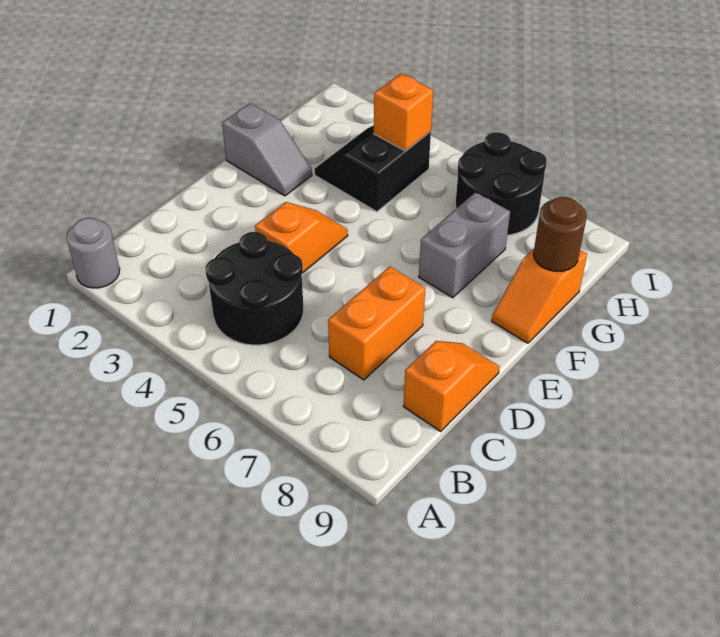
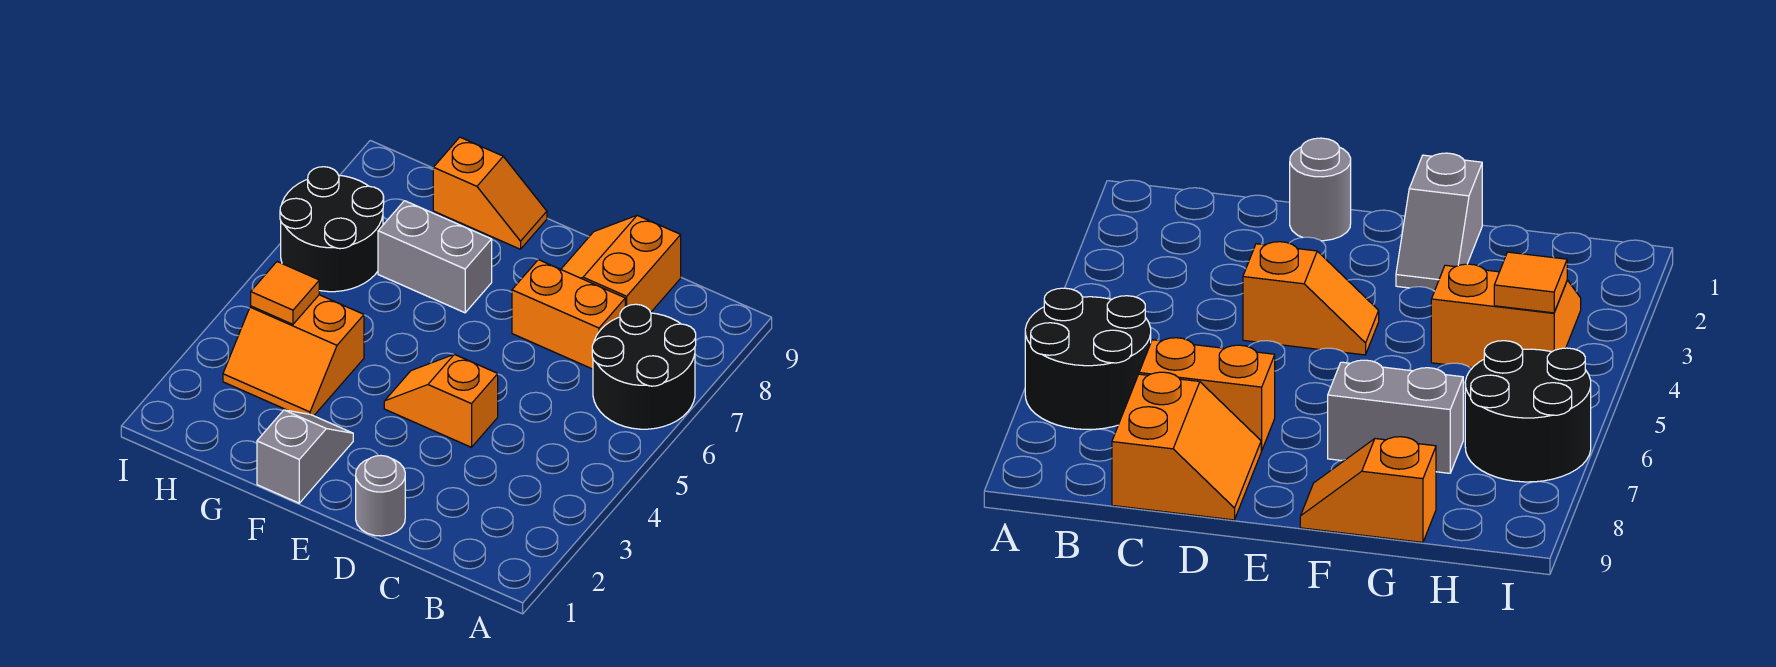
grey 1x1 round brick [67,218,120,288] -> grey 1x1 round brick moved to [356,456,405,536]
black 2x2 round brick [205,232,303,345] -> black 2x2 round brick moved to [592,304,696,429]
orange 1x2 slope [403,341,500,431] -> orange 2x2 slope [561,215,681,313]
black 2x2 slope [315,126,431,212] -> orange 2x2 slope [223,295,364,416]
brown 1x1 round brick [533,197,587,272] -> none
orange 1x1 brick [374,73,433,151] -> orange 1x1 tile [251,262,319,324]

